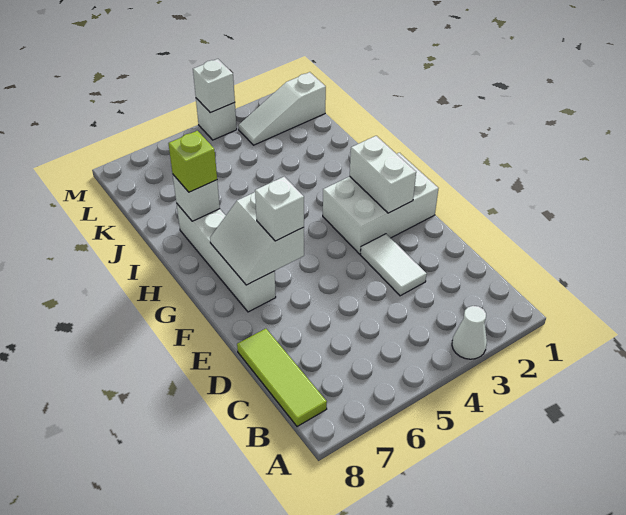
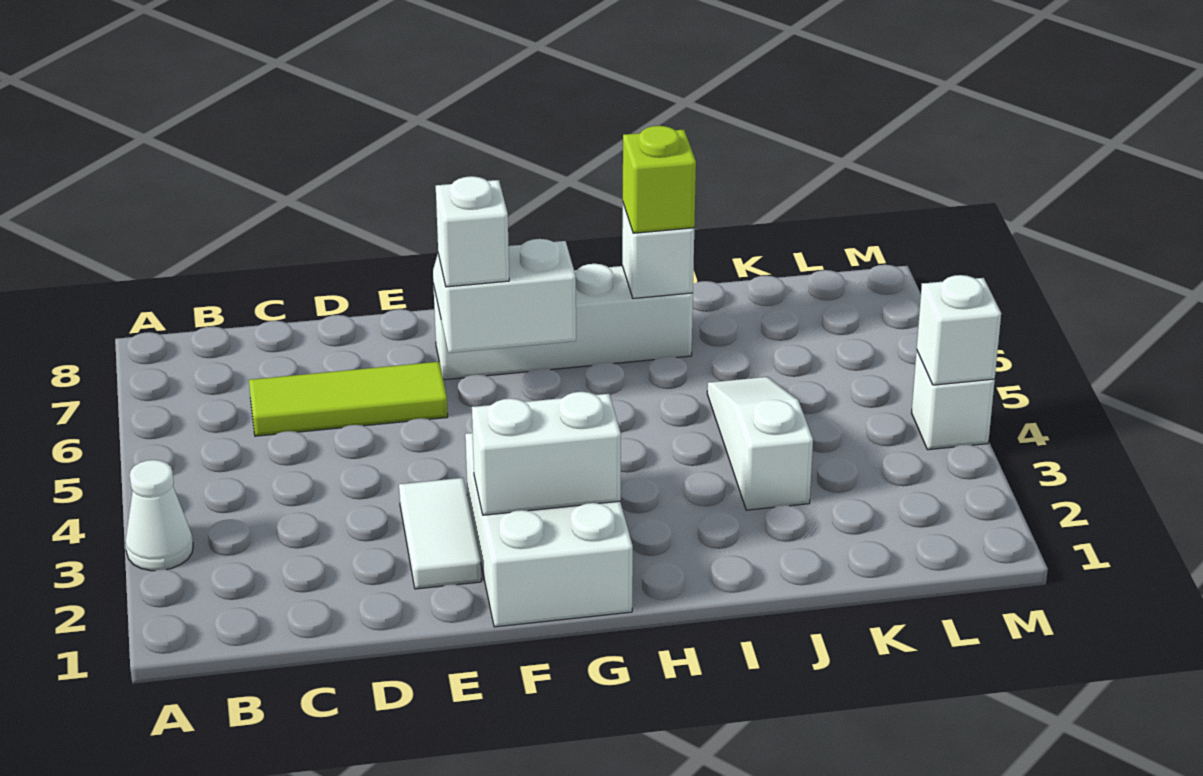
lime 1x3 tile [237,329,327,427] -> lime 1x3 tile moved to [249,362,448,436]
white 1x2 tile [361,234,426,296] -> white 1x2 tile turned to [399,478,481,589]
white 1x3 slope [238,72,326,145] -> white 1x3 slope moved to [707,377,813,510]

